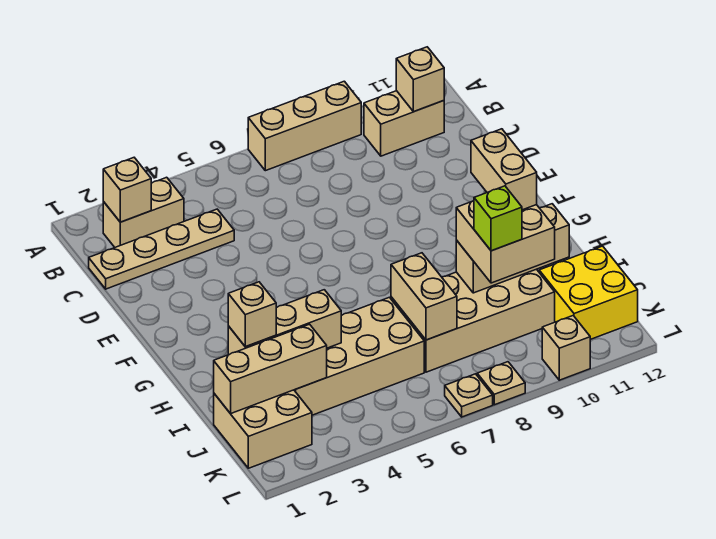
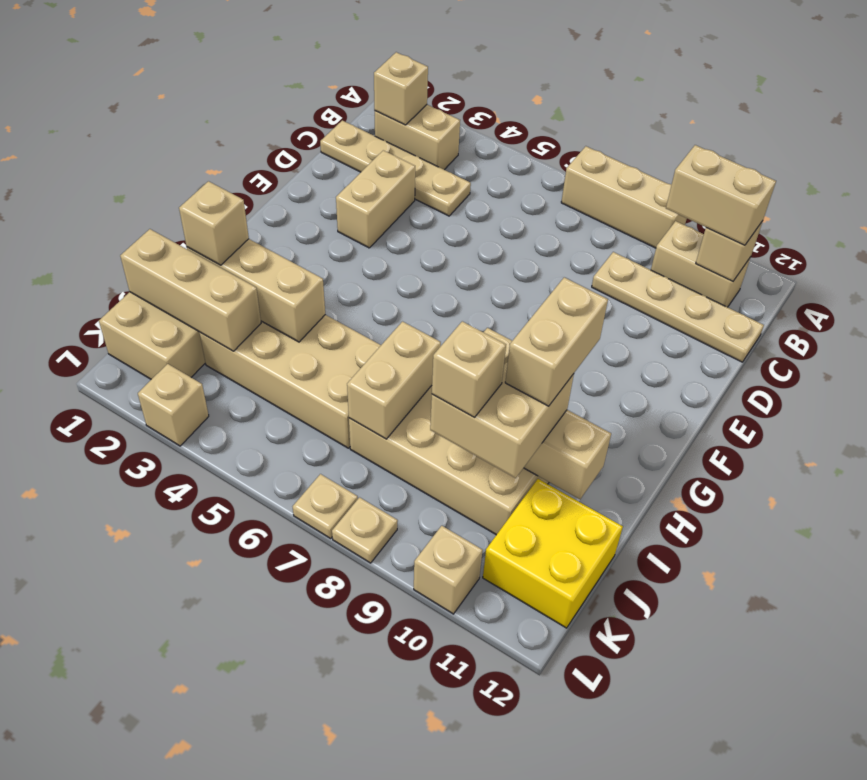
none -> tan 1x2 brick [666,145,776,245]
none -> tan 1x4 plate [592,252,764,362]
none -> tan 1x2 brick [336,150,415,248]
lime 1x1 brick [474,186,522,251] -> tan 1x1 brick [432,321,506,417]
none -> tan 1x1 brick [138,364,209,446]

